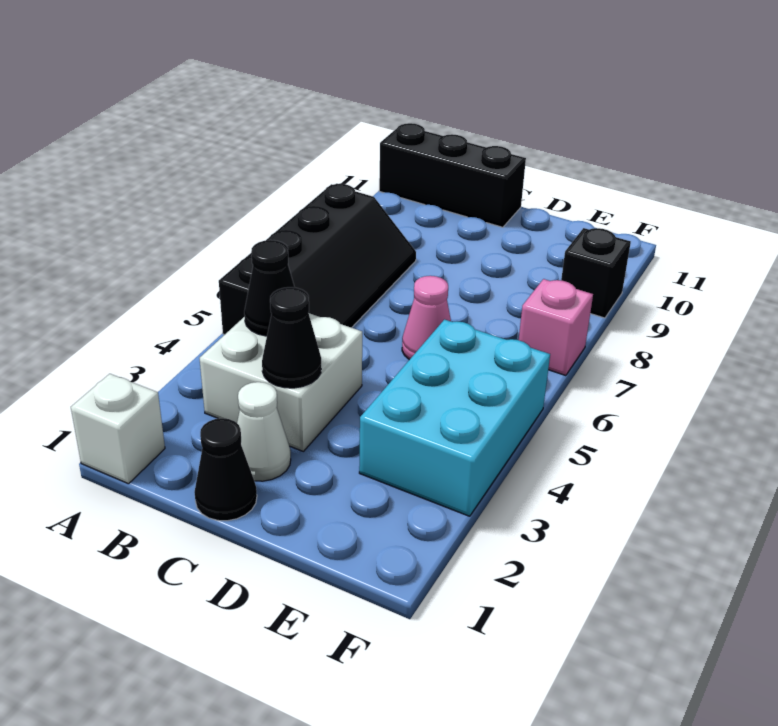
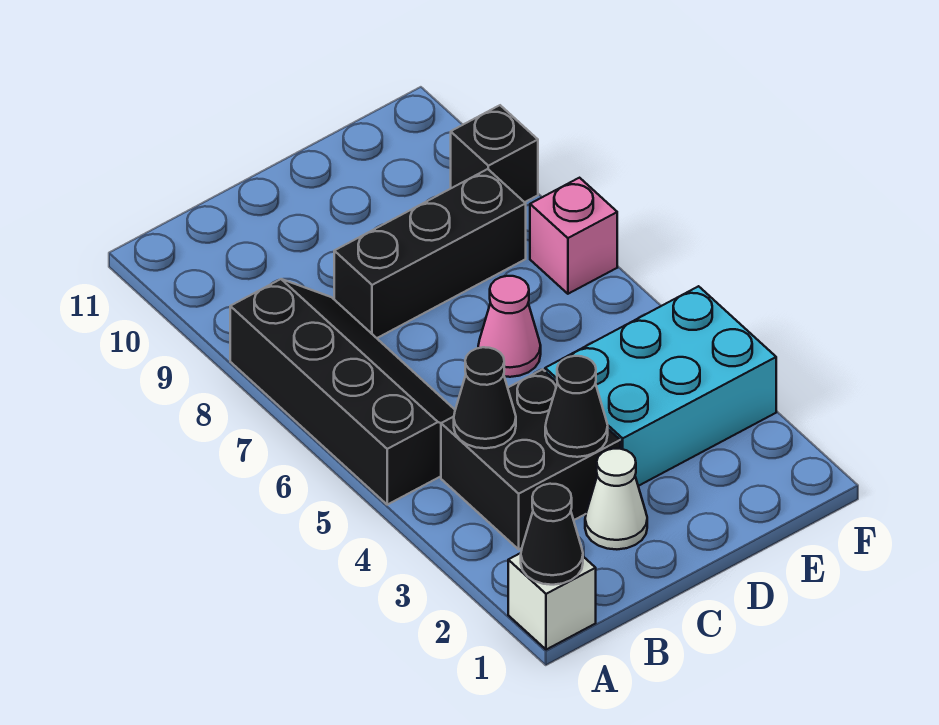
black 1x3 brick [379,123,526,227] -> black 1x3 brick moved to [334,169,526,338]
white 2x2 brick [200,313,362,451] -> black 2x2 brick [441,369,620,549]
black 1x1 cone [194,418,257,521] -> black 1x1 cone moved to [521,484,583,585]
cyan 2x3 brick [359,320,550,516] -> cyan 2x3 brick turned to [545,286,776,486]

